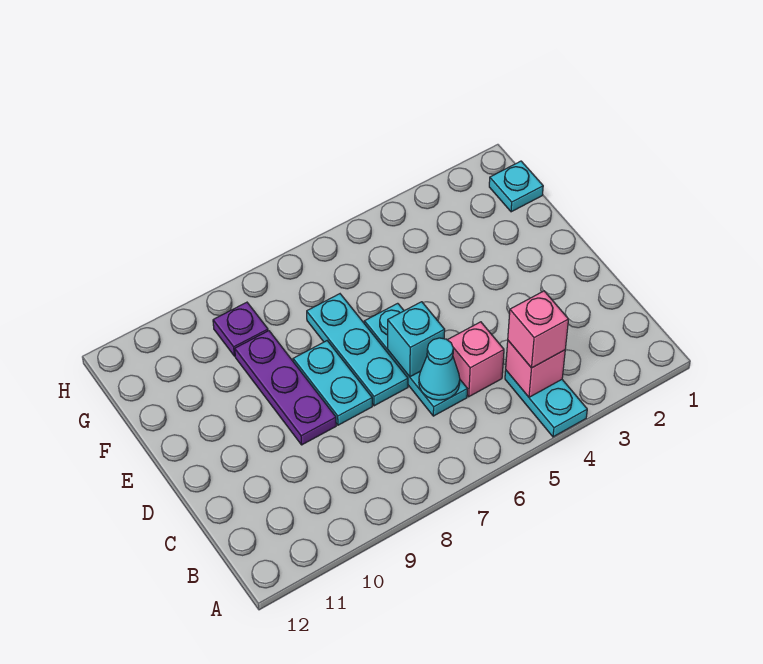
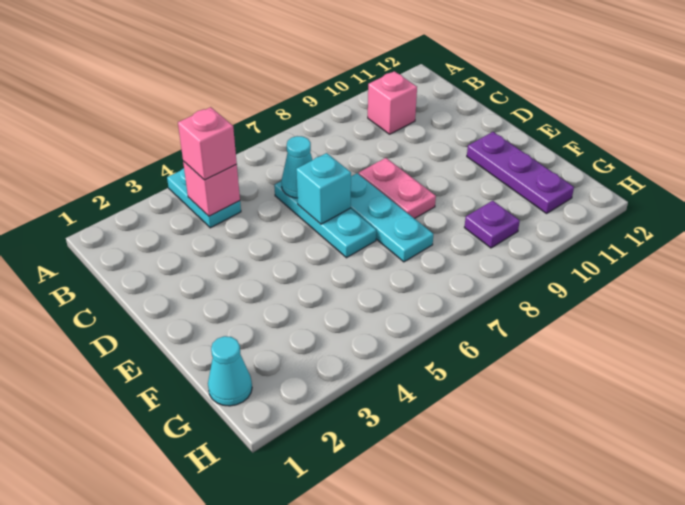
pink 1x1 brick [448,322,504,397] -> pink 1x1 brick moved to [368,71,417,134]
cyan 1x2 plate [293,341,372,425] -> pink 1x2 plate [359,158,436,219]
purple 1x3 plate [235,331,336,445] -> purple 1x3 plate moved to [467,132,574,213]
cyan 1x1 plate [489,161,543,212] -> cyan 1x1 cone [208,336,252,406]

